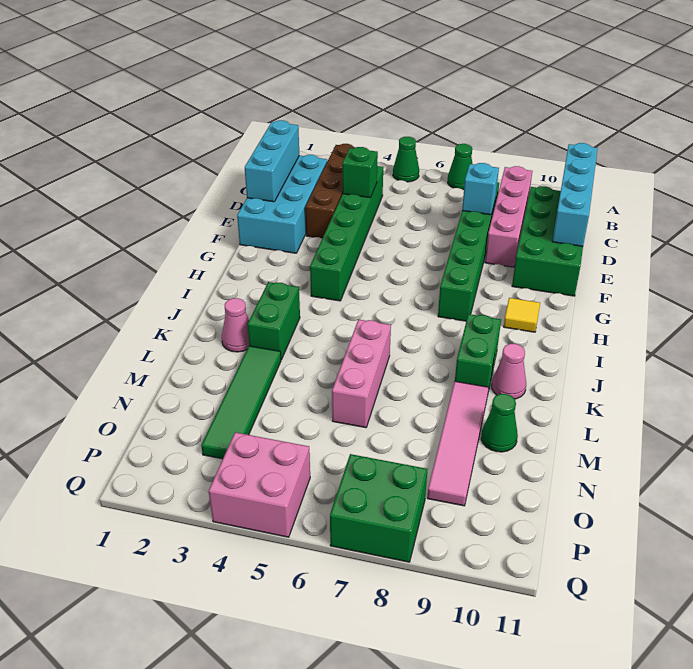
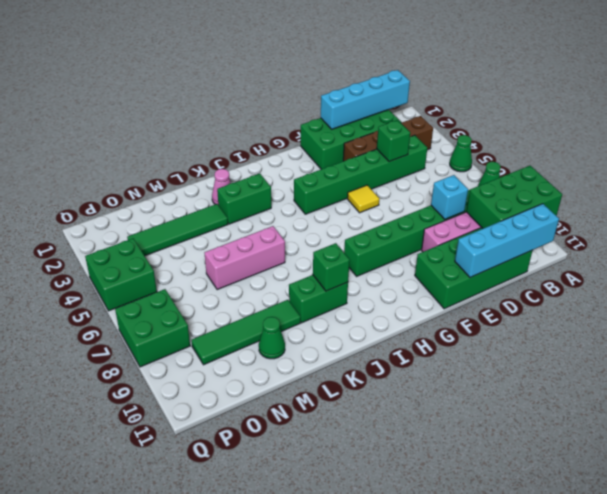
none -> green 2x3 brick [466,166,562,228]
cyan 2x4 brick [237,155,327,253] -> green 2x4 brick [301,110,401,169]
cyan 1x3 brick [245,120,299,202] -> cyan 1x4 brick [321,70,410,129]
yellow 1x1 tile [504,298,540,332] -> yellow 1x1 tile moved to [347,185,379,213]
none -> green 1x1 brick [313,243,350,291]
pink 1x1 cone [492,344,526,399] -> none
pink 1x4 tile [427,381,489,506] -> green 1x4 tile [191,300,301,365]
pink 2x2 brick [209,432,310,537] -> green 2x2 brick [85,238,157,311]

